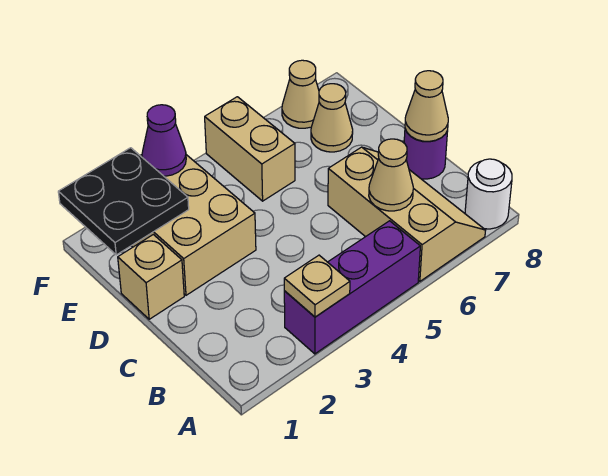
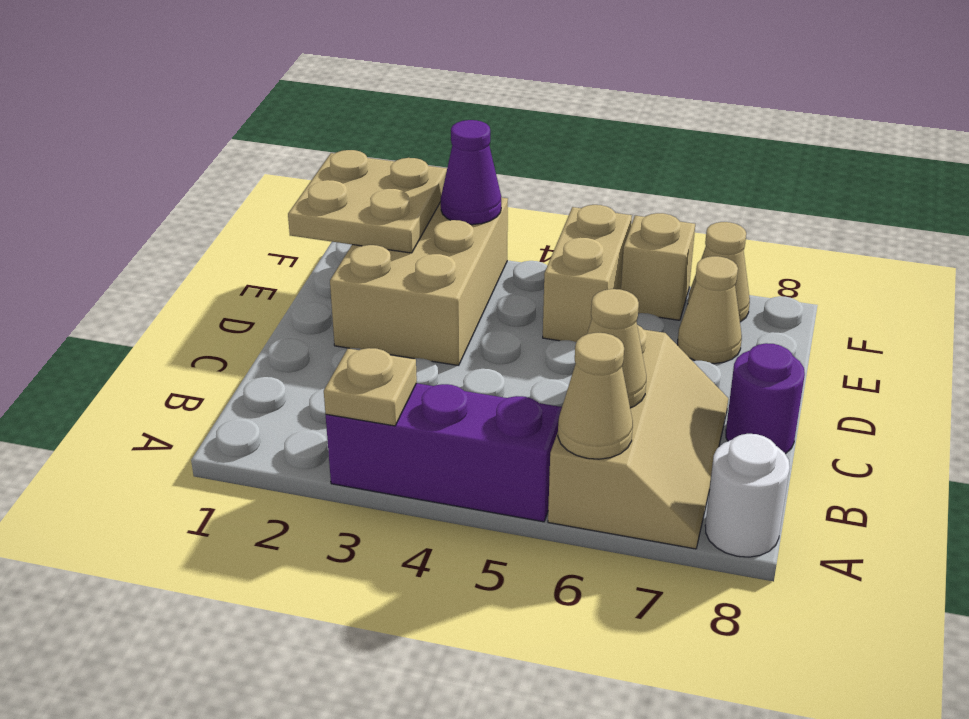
tan 1x1 cone [405,71,448,141] -> tan 1x1 cone moved to [558,333,633,459]
tan 1x1 brick [118,235,184,319] -> tan 1x1 brick moved to [621,213,695,320]
black 2x2 plate [58,148,189,255] -> tan 2x2 plate [288,150,447,253]

